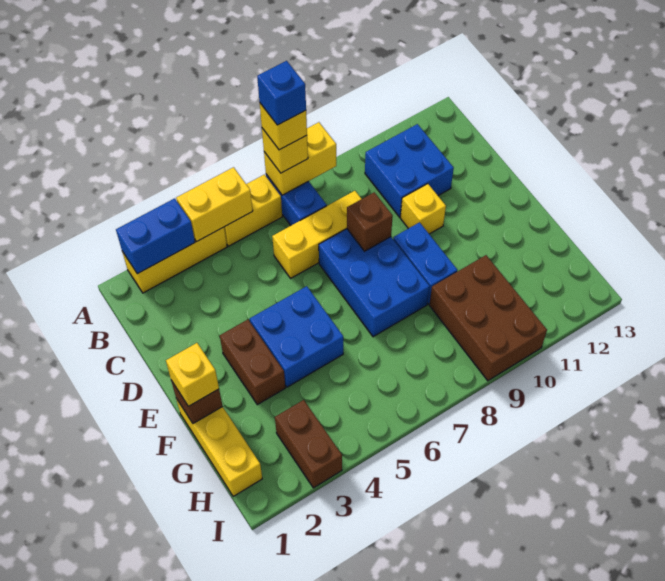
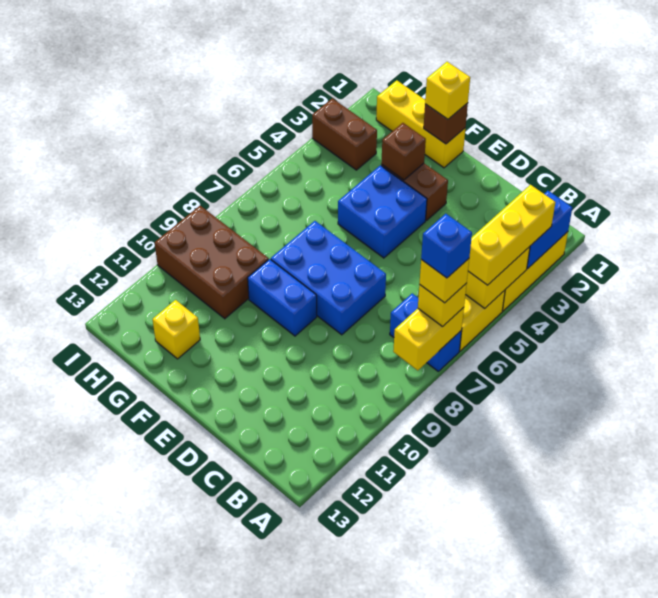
blue 2x2 brick [365,124,454,217] -> none
yellow 1x3 brick [272,191,361,278] -> yellow 1x3 brick moved to [468,185,555,285]
brown 1x1 brick [347,192,393,251] -> brown 1x1 brick moved to [381,123,426,180]
yellow 1x1 brick [400,184,446,234] -> yellow 1x1 brick moved to [153,300,200,359]

